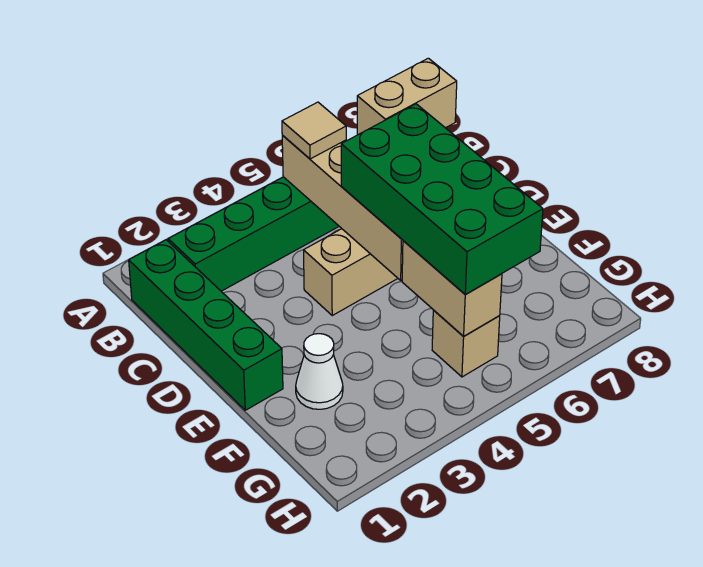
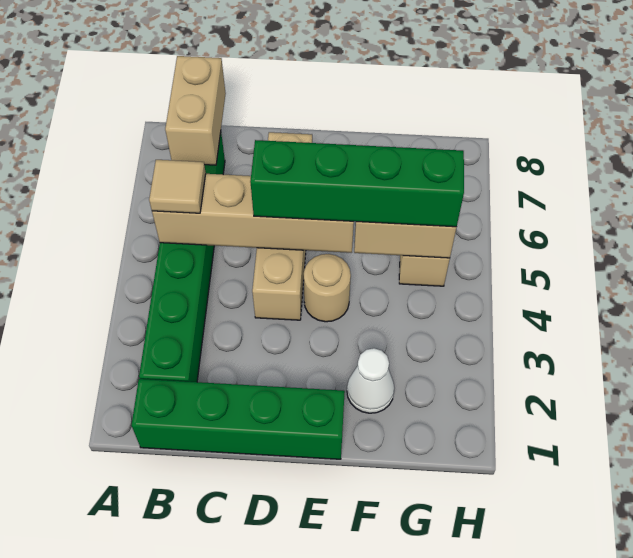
green 2x4 brick [341,104,543,294] -> green 1x4 brick [250,140,464,227]
none -> tan 1x1 round brick [304,254,351,322]

